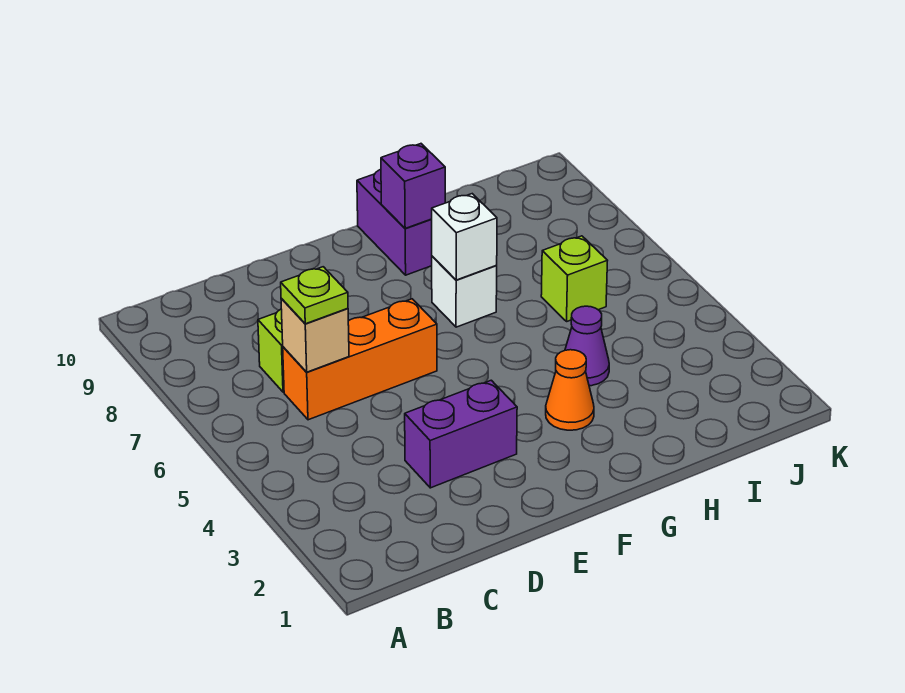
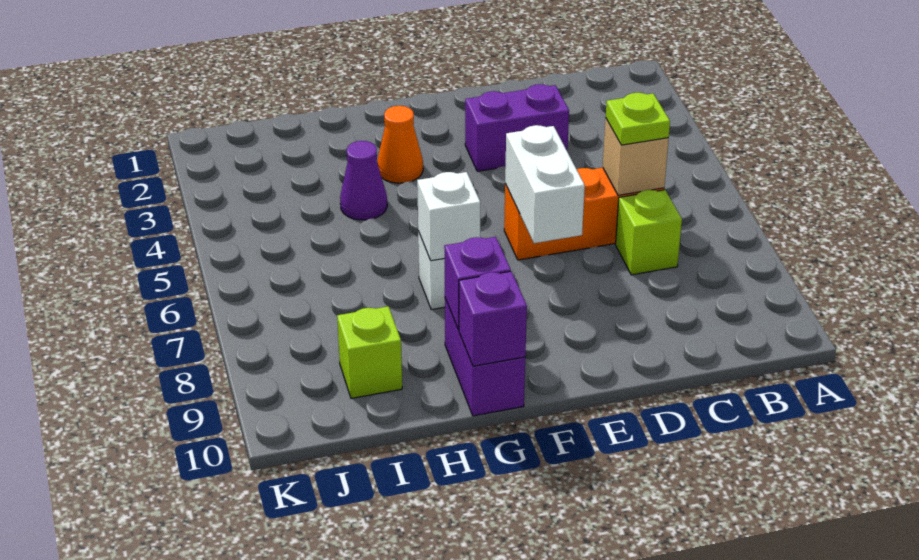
none -> white 1x2 brick [505,125,585,243]
none -> purple 1x1 brick [459,271,527,366]
lime 1x1 brick [541,236,608,321] -> lime 1x1 brick moved to [337,306,402,398]

